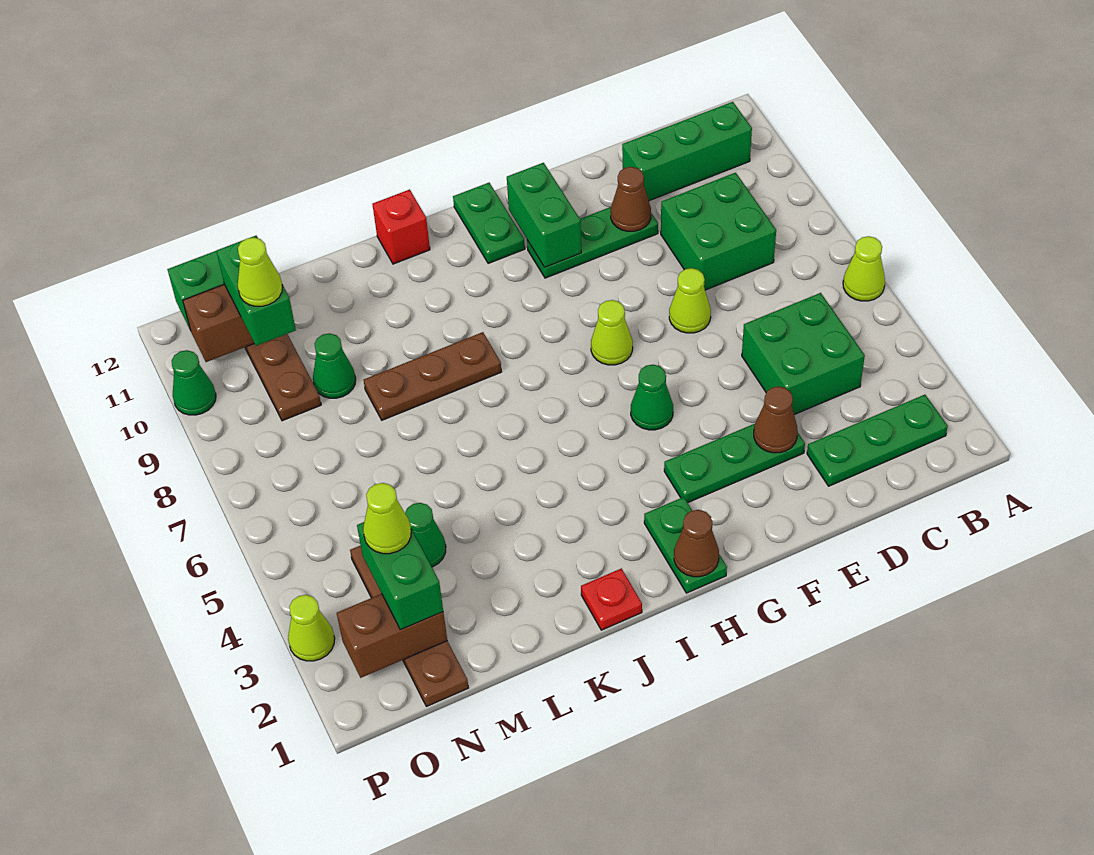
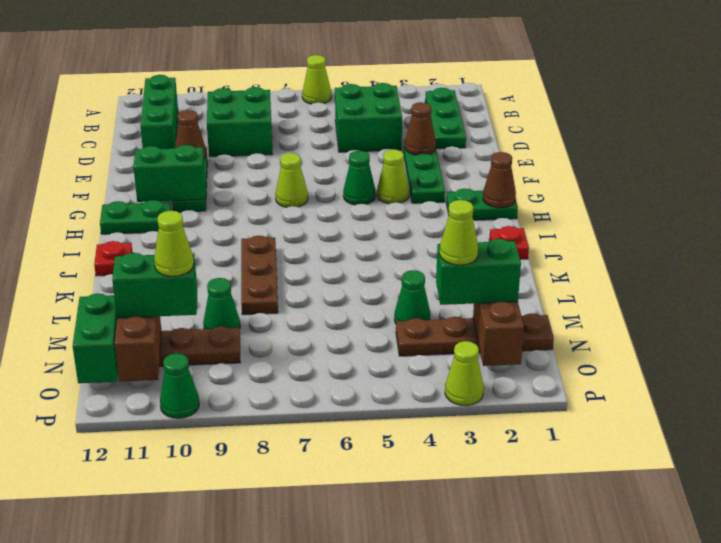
lime 1x1 cone [669,268,711,333] -> lime 1x1 cone moved to [377,149,409,204]
red 1x1 brick [372,189,430,264] -> red 1x1 plate [94,241,133,276]

